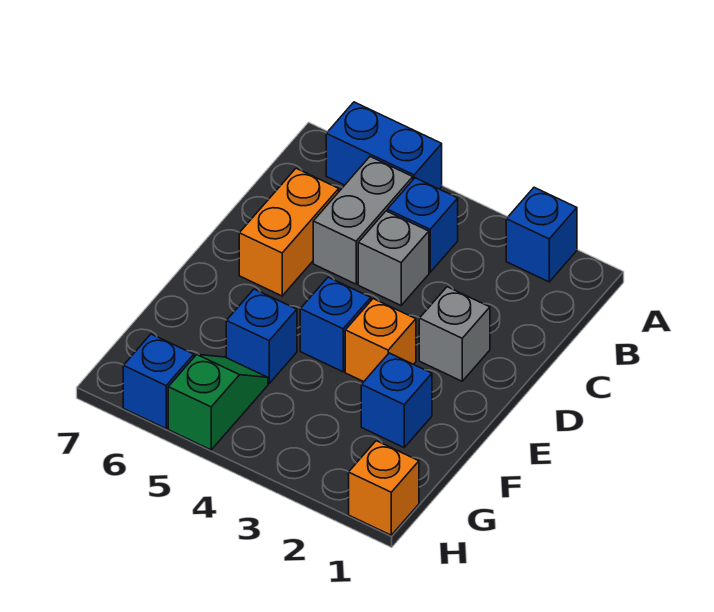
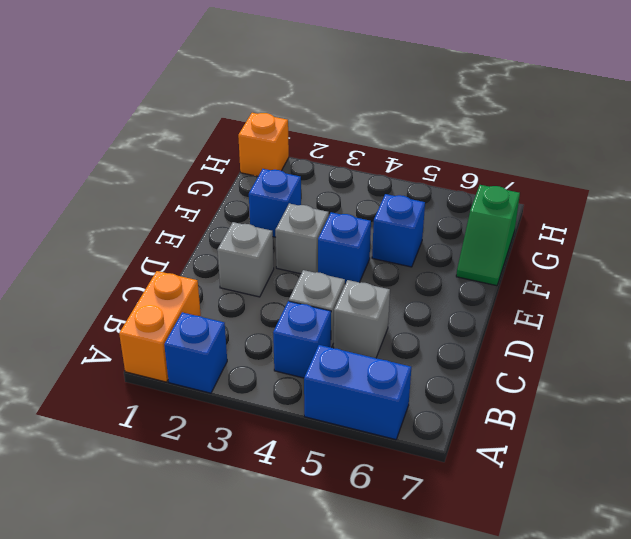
grey 1x2 brick [313,157,413,284] -> grey 1x1 brick [334,280,390,358]
orange 1x2 brick [239,168,339,296] -> orange 1x2 brick moved to [119,271,201,382]
orange 1x1 brick [345,299,416,382] -> grey 1x1 brick [275,203,329,274]
green 1x2 slope [168,355,268,450] -> green 1x2 slope moved to [456,185,520,286]
blue 1x1 brick [123,334,194,428] -> none

